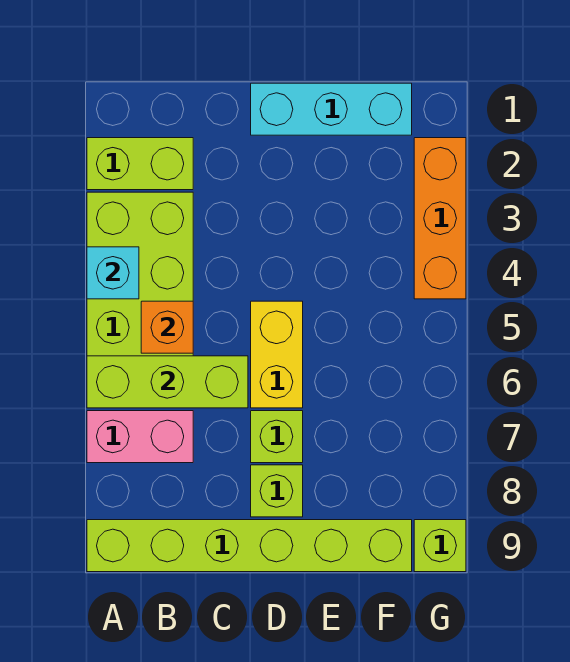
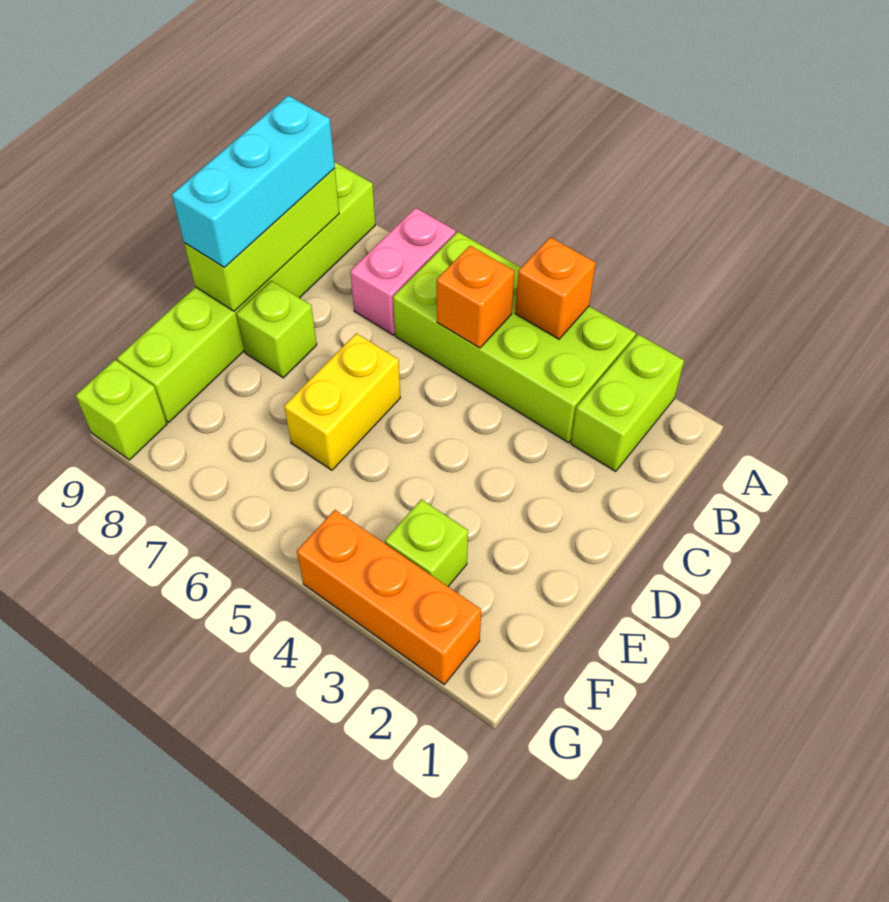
cyan 1x1 brick [87,247,139,299] -> orange 1x1 brick [515,237,595,339]
lime 1x3 brick [87,356,248,408] -> lime 1x3 brick moved to [184,168,339,311]
cyan 1x3 brick [251,83,412,135] -> cyan 1x3 brick moved to [172,96,335,267]
yellow 1x2 brick [251,301,303,408] -> yellow 1x2 brick turned to [284,333,400,470]
lime 1x1 brick [251,411,303,463] -> lime 1x1 brick moved to [385,499,468,586]

